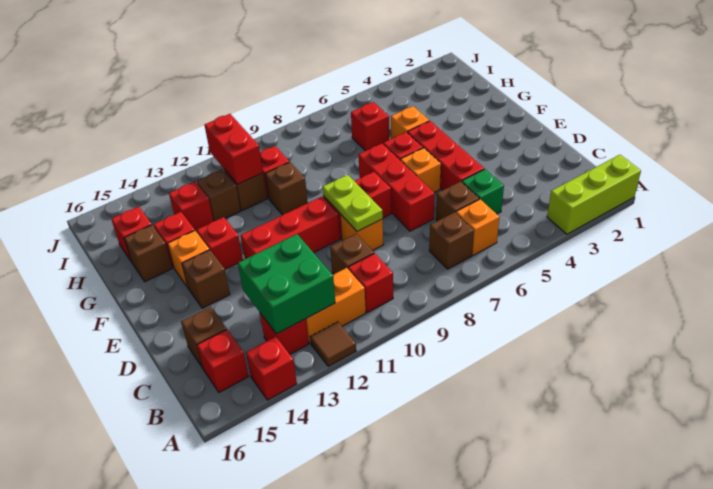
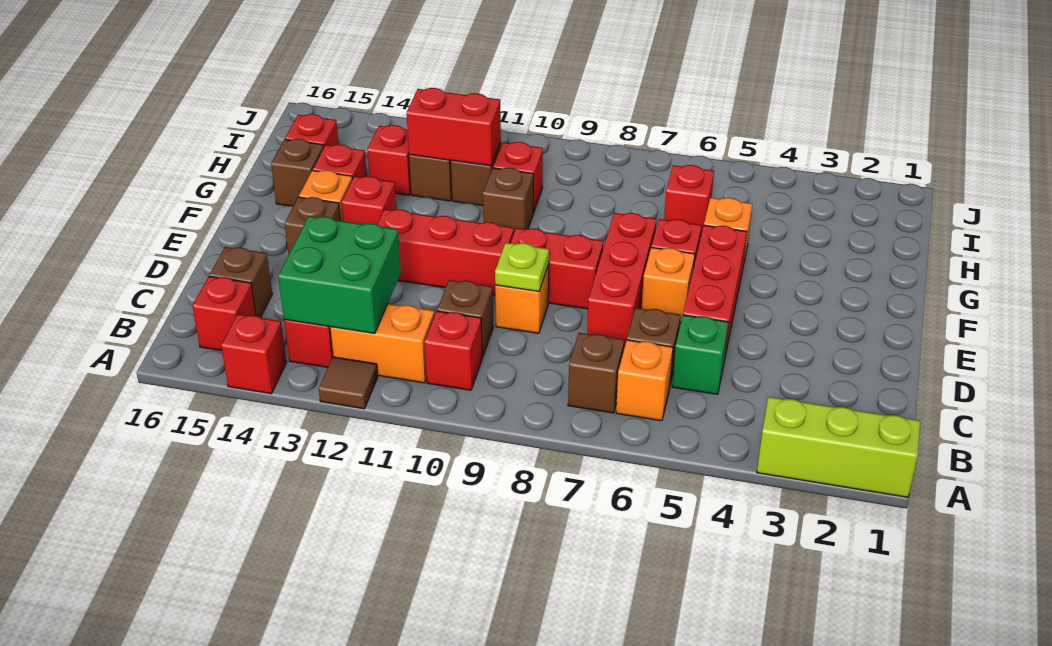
lime 1x2 plate [323,175,383,231] -> lime 1x1 plate [495,243,549,291]
red 1x2 brick [205,114,263,184] -> red 1x2 brick turned to [407,88,501,166]

